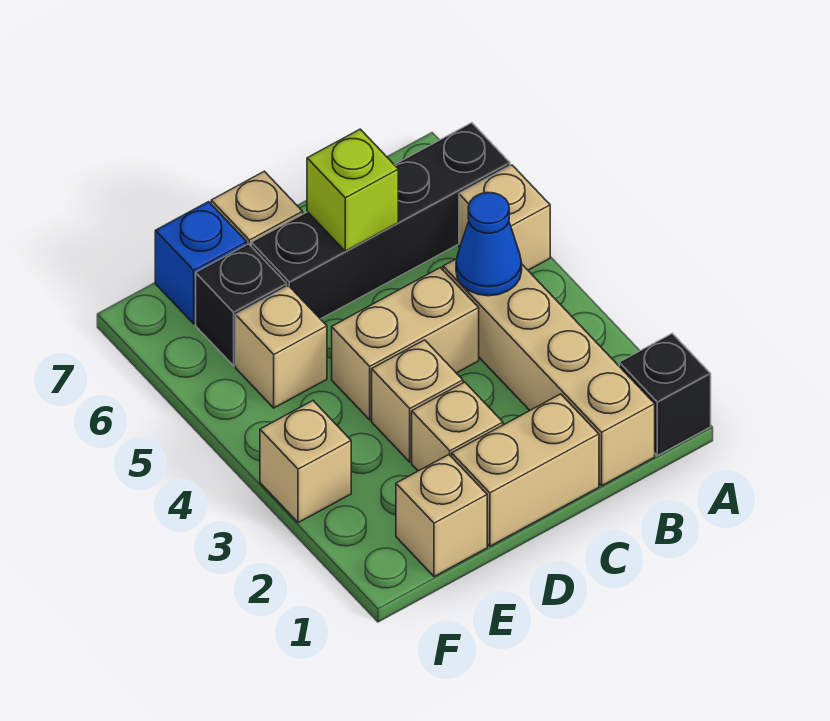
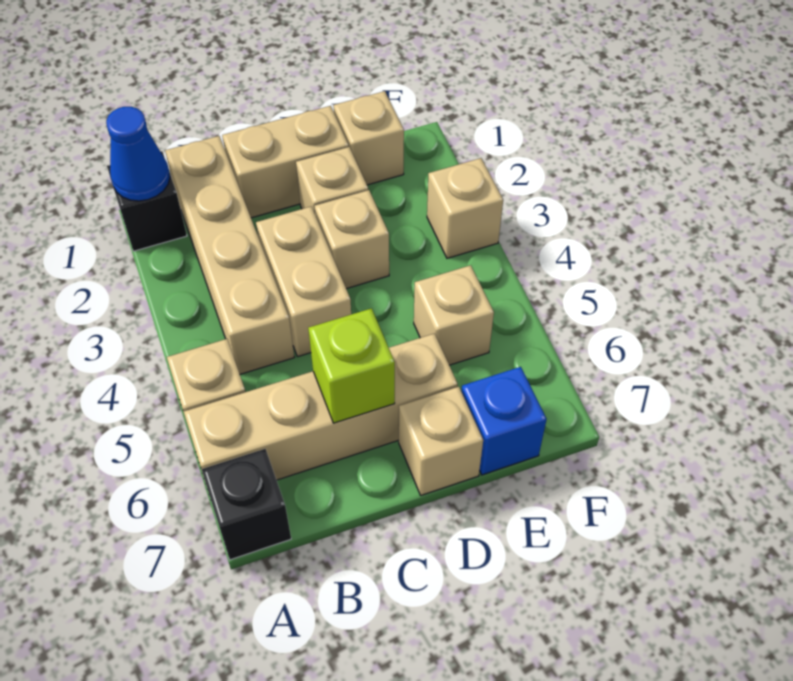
black 1x4 brick [251,123,510,319] -> tan 1x4 brick [184,334,458,480]
blue 1x1 cone [456,193,522,296] -> blue 1x1 cone moved to [106,107,170,201]
tan 1x2 brick [332,268,479,420] -> tan 1x2 brick turned to [256,207,351,357]
black 1x1 brick [196,244,287,366] -> black 1x1 brick moved to [202,449,291,560]

